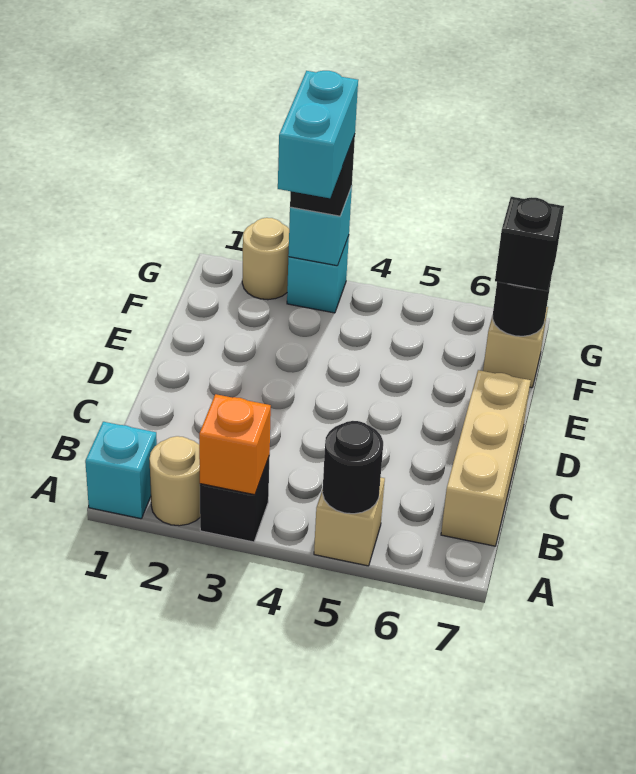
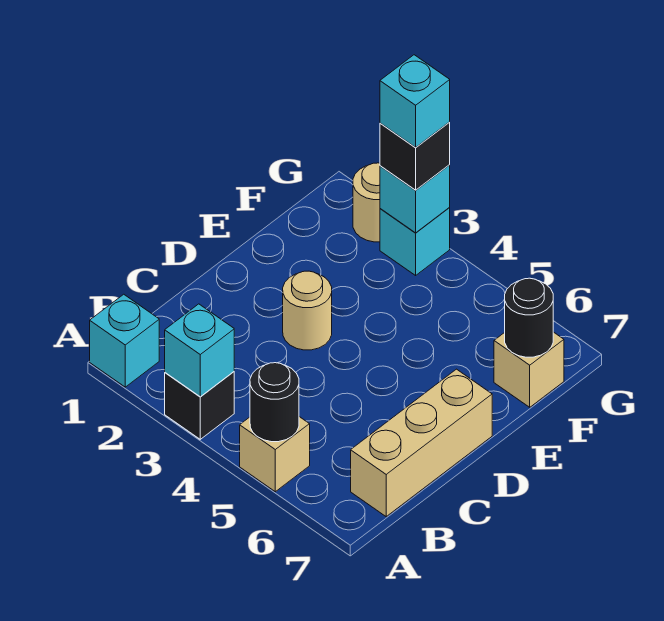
tan 1x1 round brick [149,436,200,526] -> tan 1x1 round brick moved to [283,271,332,350]
orange 1x1 brick [199,394,271,495] -> cyan 1x1 brick [165,304,234,397]
cyan 1x2 brick [278,71,358,198] -> cyan 1x1 brick [380,55,450,148]
black 1x1 brick [495,197,564,291] -> none

